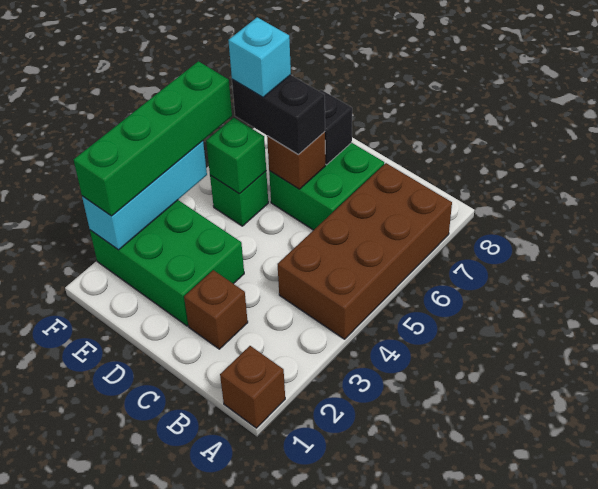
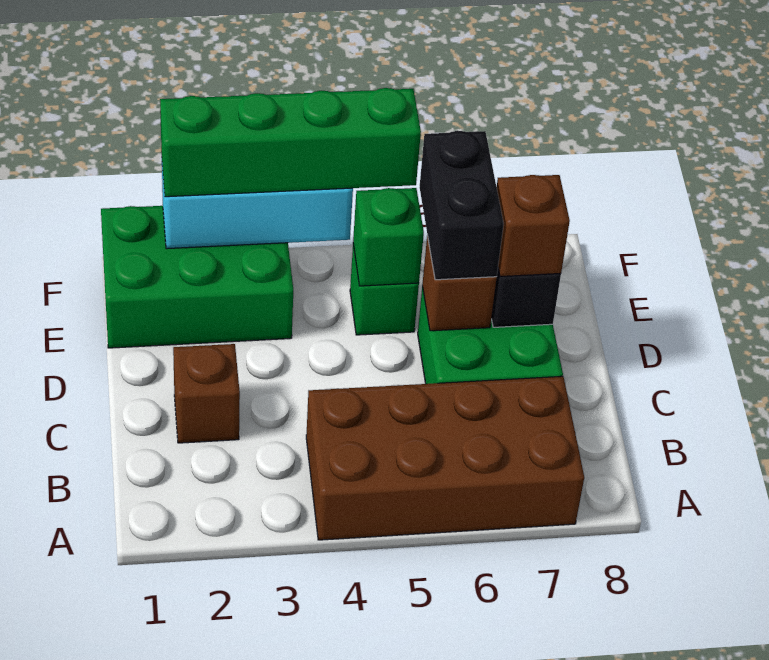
brown 1x1 brick [220,346,285,428] -> brown 1x1 brick moved to [497,175,570,277]
green 2x3 brick [90,200,244,326] -> green 2x3 brick turned to [101,206,293,348]
cyan 1x1 brick [228,17,291,97] -> none

